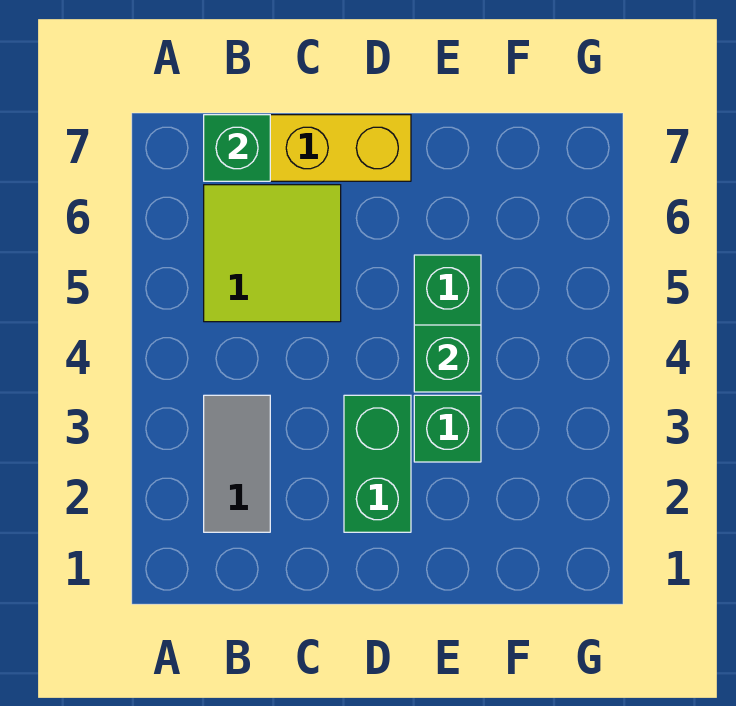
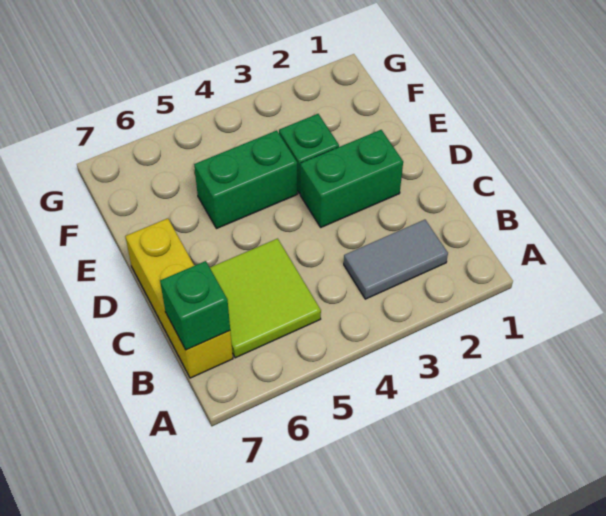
green 1x1 brick [414,325,481,392] -> none

